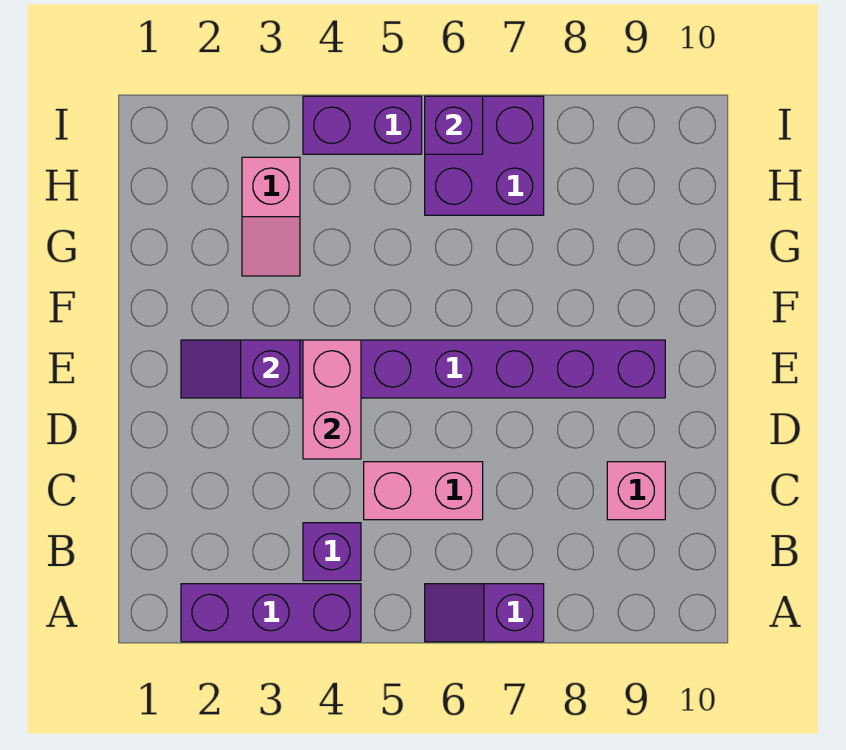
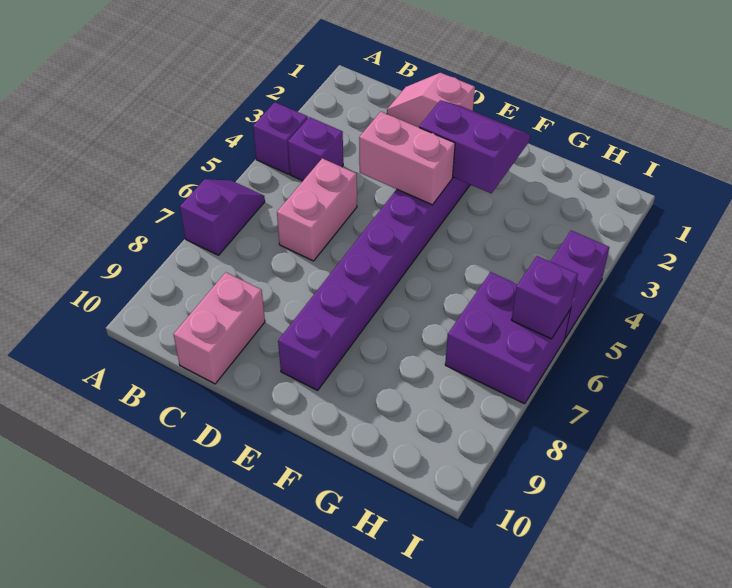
purple 1x3 brick [181,584,361,642] -> purple 1x1 brick [253,102,308,174]
pink 1x1 brick [607,462,665,520] -> pink 1x2 brick [173,272,265,384]
purple 1x2 slope [181,340,300,398] -> purple 2x2 slope [419,100,530,193]
pink 1x2 slope [242,157,300,276] -> pink 1x2 slope moved to [387,73,475,127]

